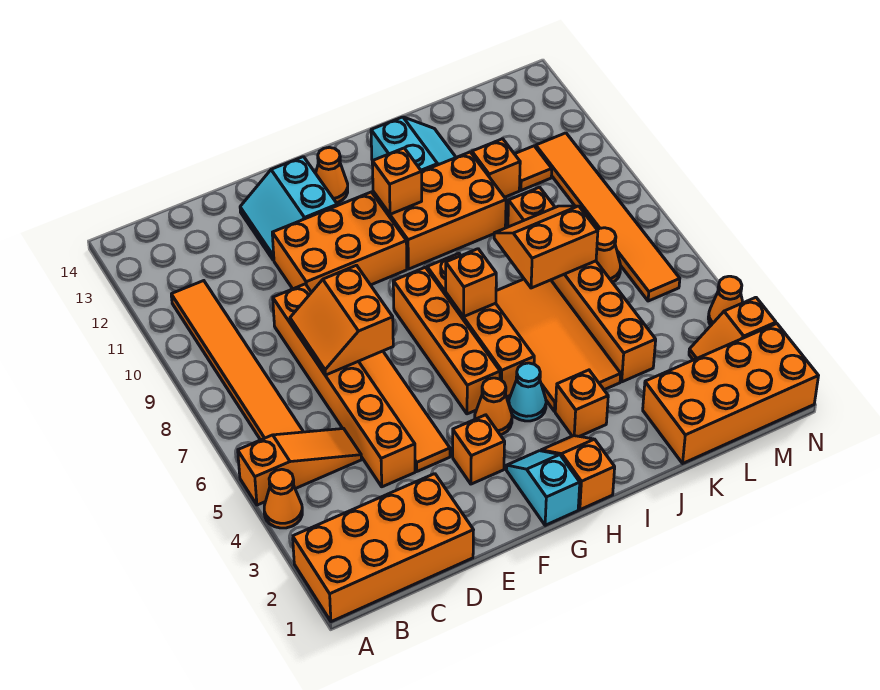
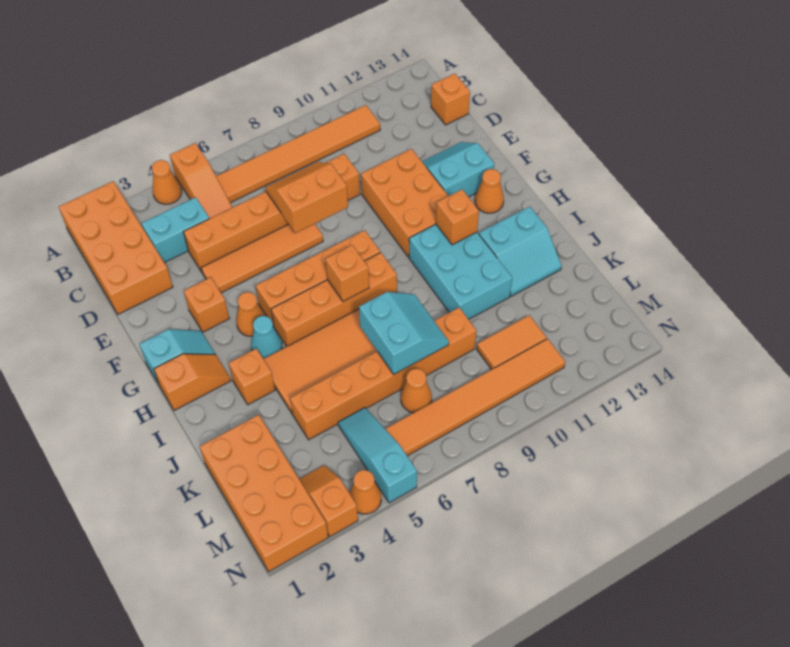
none -> cyan 1x2 brick [141,197,209,263]
orange 2x3 brick [373,152,506,269] -> cyan 2x3 brick [409,224,512,319]
orange 2x2 slope [494,206,598,288] -> cyan 2x2 slope [359,292,449,375]
orange 1x1 brick [472,139,520,197] -> orange 1x1 brick moved to [431,74,470,125]
none -> cyan 1x3 slope [338,408,417,503]
orange 1x1 tile [515,146,552,190] -> orange 1x2 tile [477,315,547,370]

